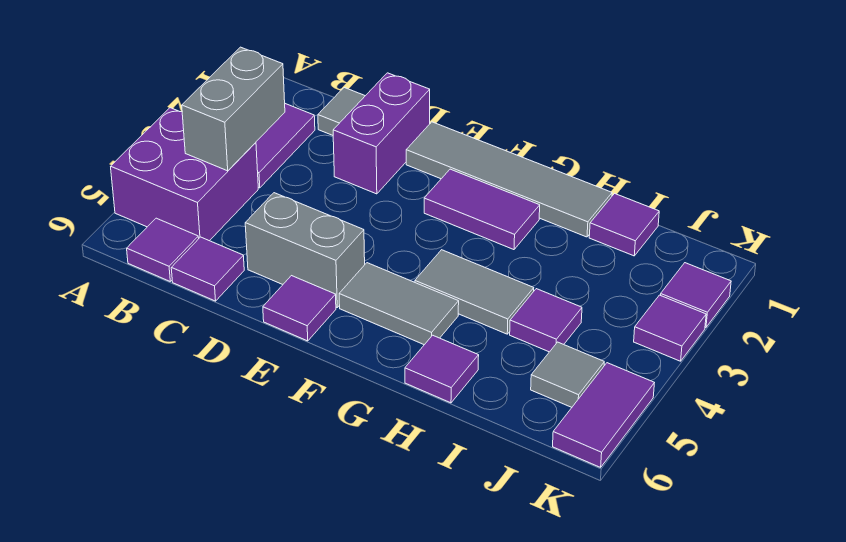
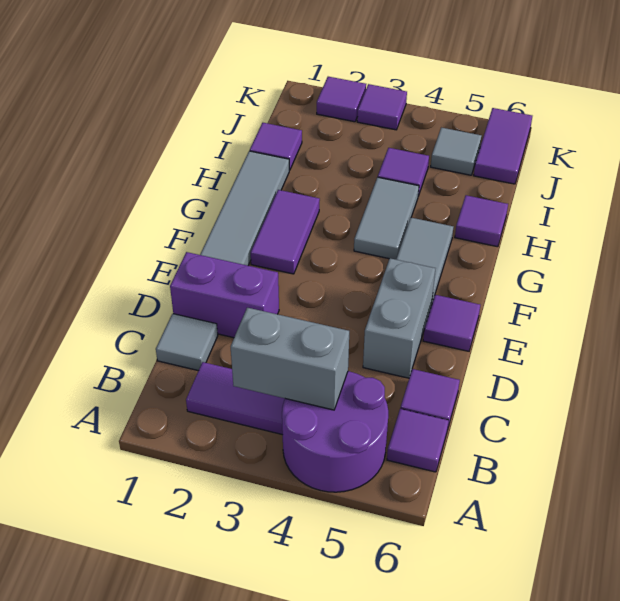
purple 2x2 brick [111,108,258,241] -> purple 2x2 round brick [282,371,388,492]
purple 1x2 tile [553,363,654,467] -> purple 1x2 tile turned to [474,108,532,184]

